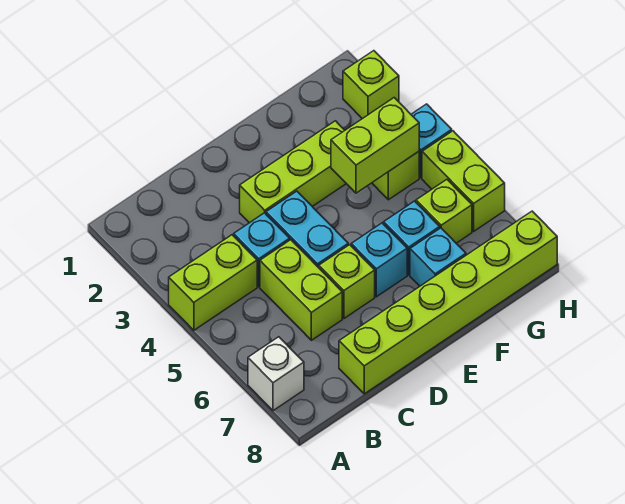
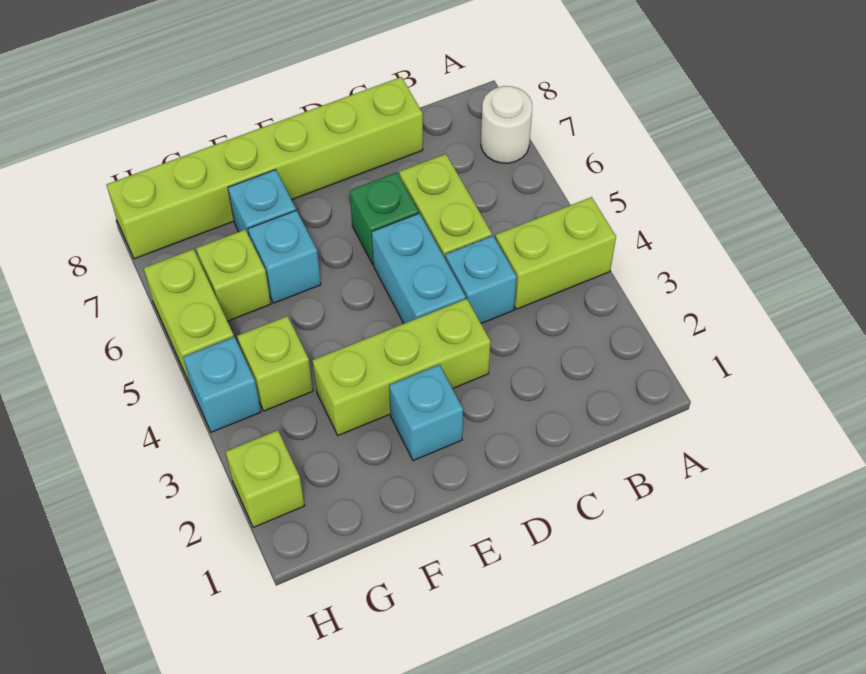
white 1x1 brick [248,337,304,411] -> white 1x1 round brick [481,86,532,163]
lime 1x1 brick [319,245,375,318] -> green 1x1 brick [350,172,419,265]
cyan 1x1 brick [351,223,407,297] -> cyan 1x1 brick moved to [389,365,463,461]
lime 1x2 brick [331,98,419,193] -> none

